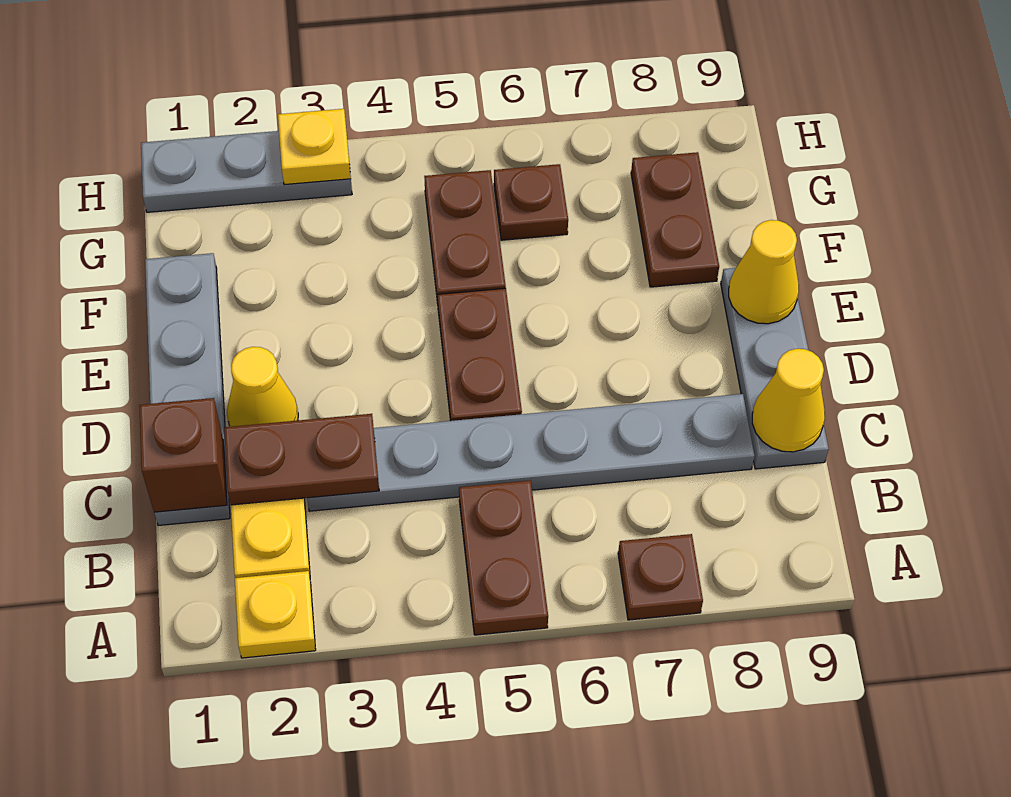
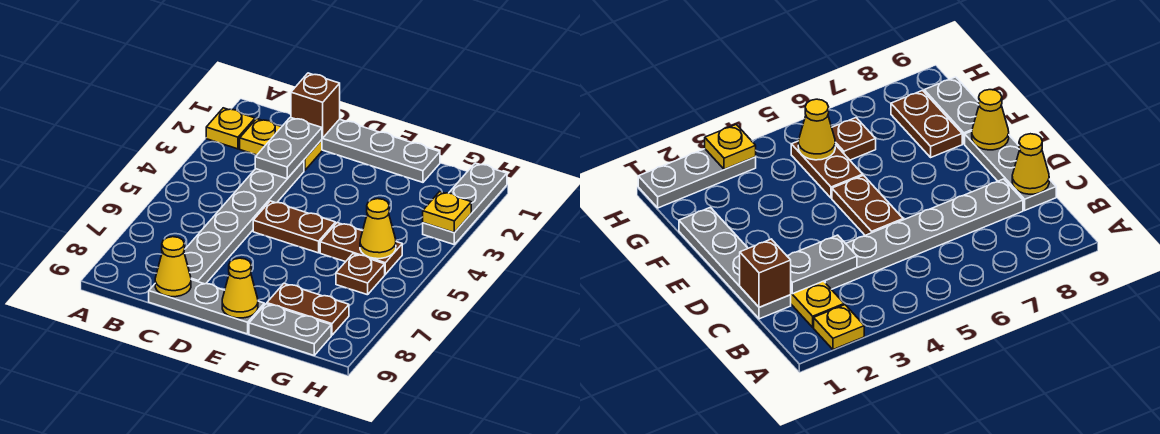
brown 1x2 plate [459,480,548,635] -> none
brown 1x1 plate [618,534,703,620] -> none
brown 1x2 plate [224,414,379,505] -> grey 1x2 plate [255,117,322,179]
yellow 1x1 cone [227,347,298,427] -> yellow 1x1 cone moved to [360,199,396,259]
none -> grey 1x2 plate [249,304,331,355]

